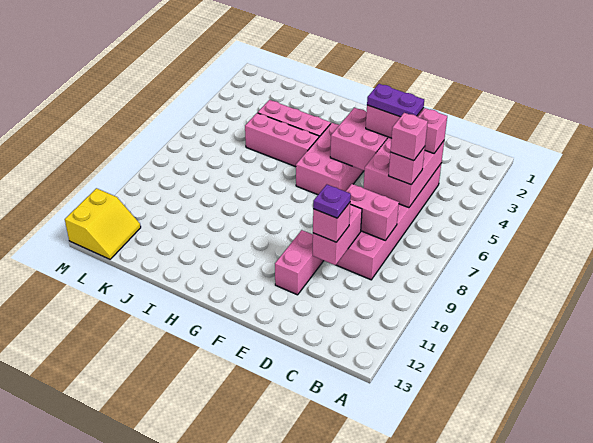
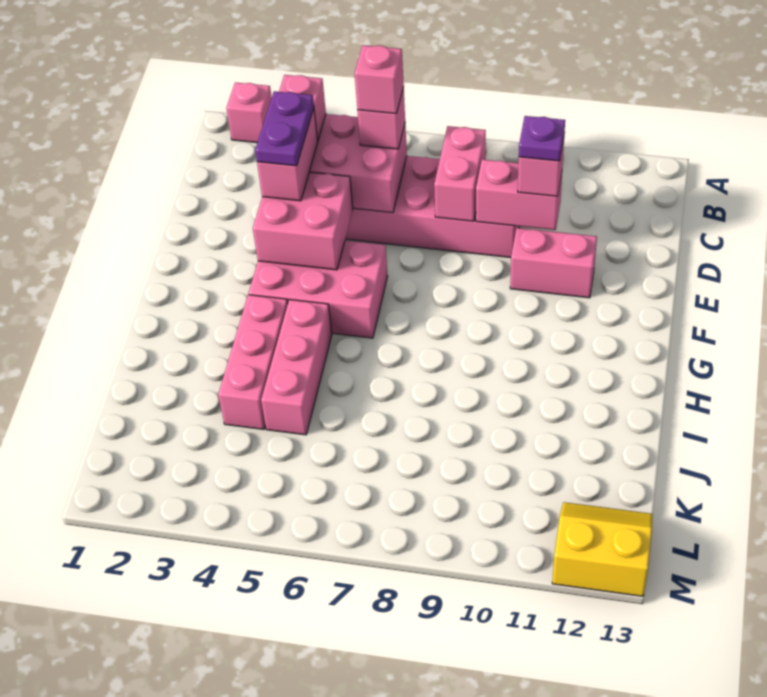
none -> pink 1x1 brick [226,83,272,143]

